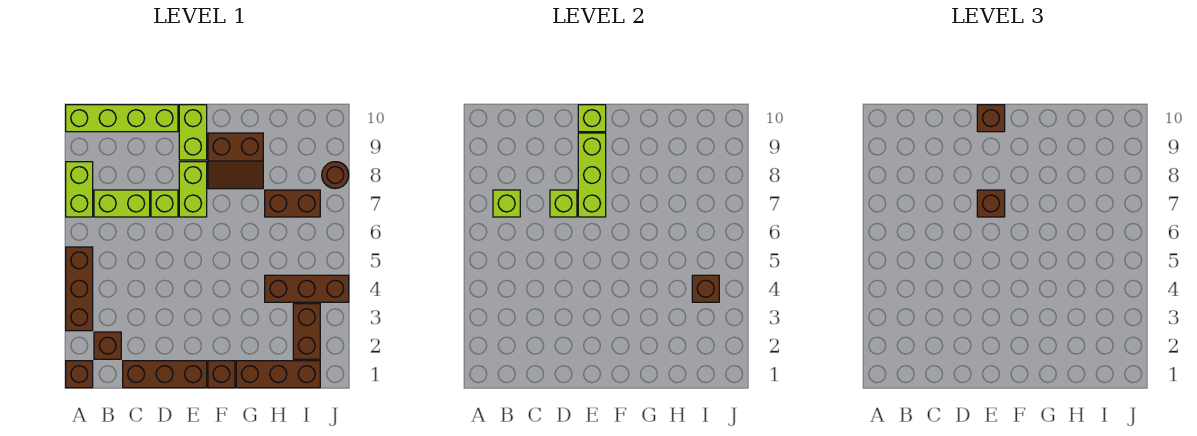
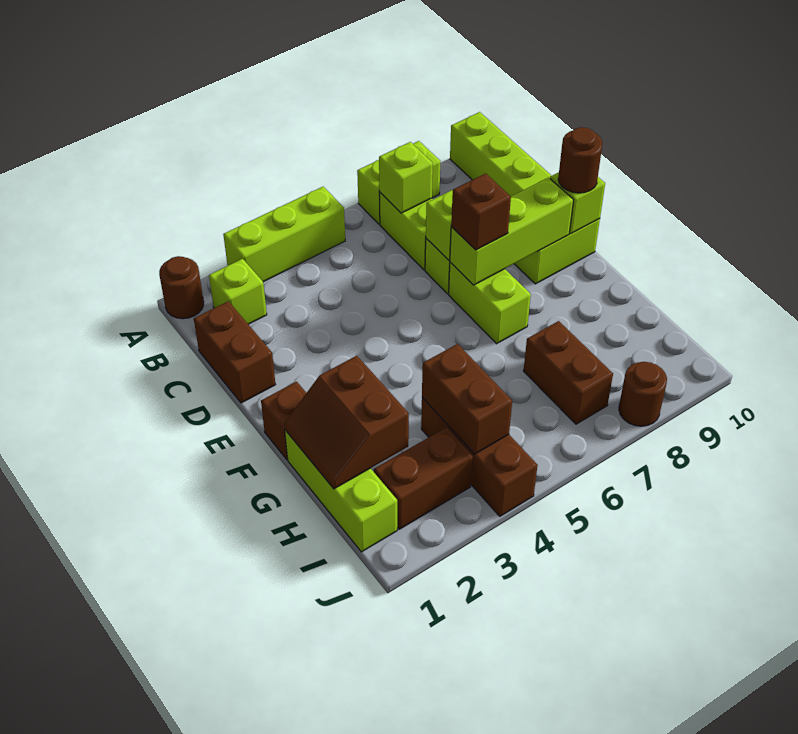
brown 1x1 brick [66,361,93,388] -> brown 1x1 round brick [159,256,204,319]
brown 1x3 brick [66,247,93,331] -> lime 1x3 brick [223,187,345,282]
brown 1x1 brick [94,332,121,359] -> lime 1x1 brick [209,259,267,324]
brown 1x3 brick [123,361,207,388] -> brown 1x2 brick [194,301,276,403]
lime 1x2 brick [179,162,207,217] -> lime 1x2 brick turned to [449,262,531,344]
brown 1x1 brick [977,105,1005,132] -> brown 1x1 round brick [558,127,603,193]
brown 2x2 slope [208,133,263,189] -> brown 2x2 slope moved to [284,356,409,489]
brown 1x3 brick [236,361,320,388] -> lime 1x3 brick [285,430,397,552]
brown 1x1 brick [692,275,719,302] -> brown 1x2 brick [422,344,512,454]

